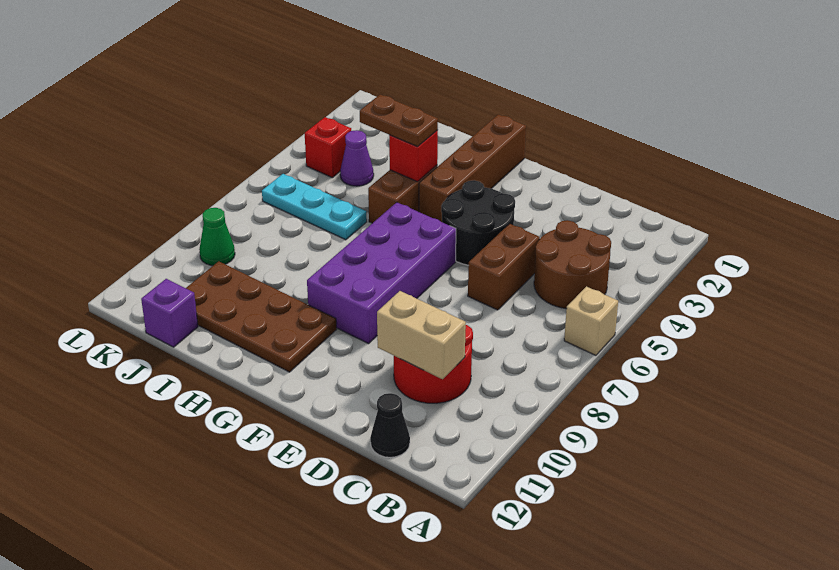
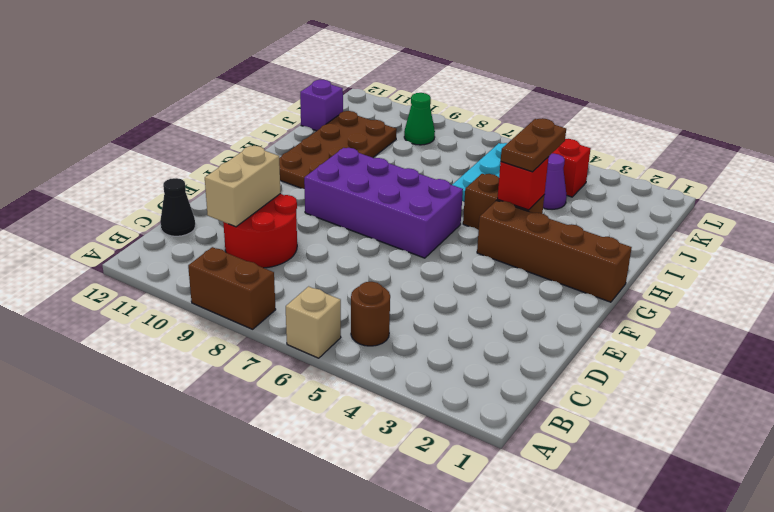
brown 2x2 round brick [534,220,611,309] -> brown 1x1 round brick [351,282,390,346]
brown 1x2 brick [468,224,540,310] -> brown 1x2 brick moved to [188,247,276,329]
black 2x2 round brick [441,180,515,265] -> none

